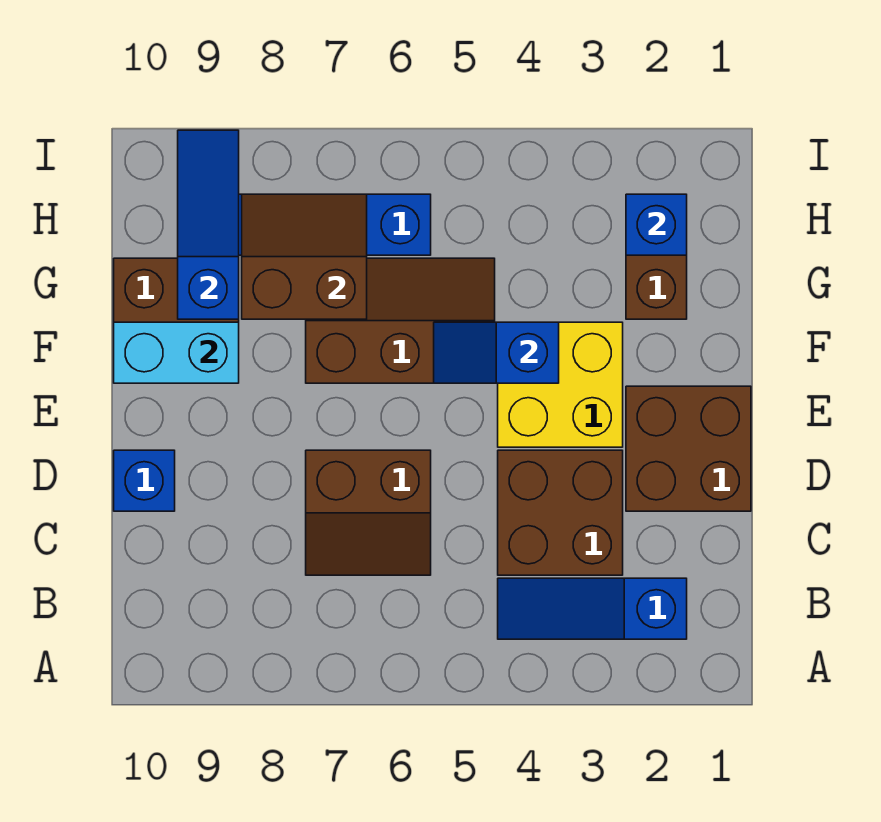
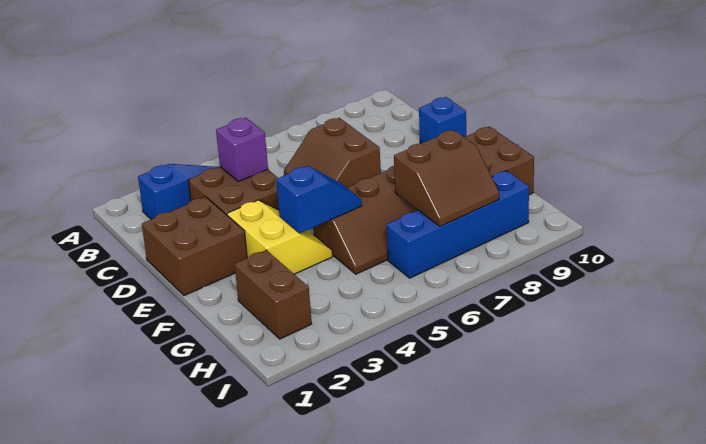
none -> purple 1x1 brick [216,118,268,182]
brown 2x2 slope [306,450,431,575] -> brown 2x2 slope turned to [284,118,381,188]
yellow 2x2 brick [498,322,623,447] -> yellow 2x2 slope [227,200,333,274]
cyan 1x2 brick [114,322,239,383] -> none
blue 1x3 slope [178,130,239,319] -> none
blue 1x1 brick [626,194,687,255] -> none

